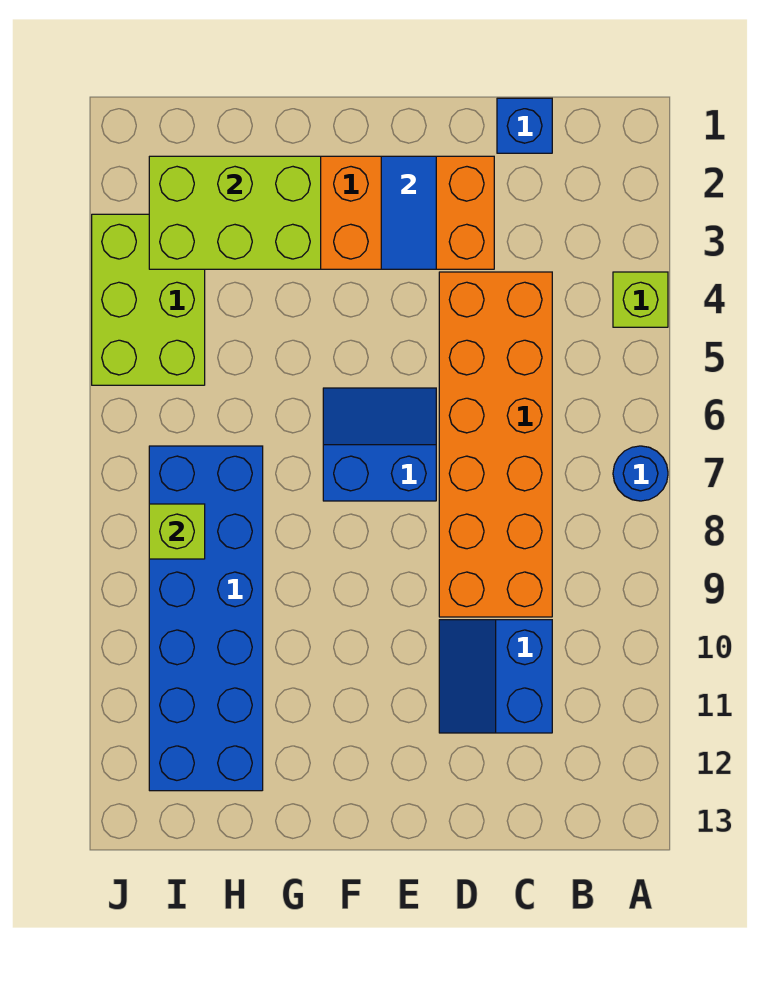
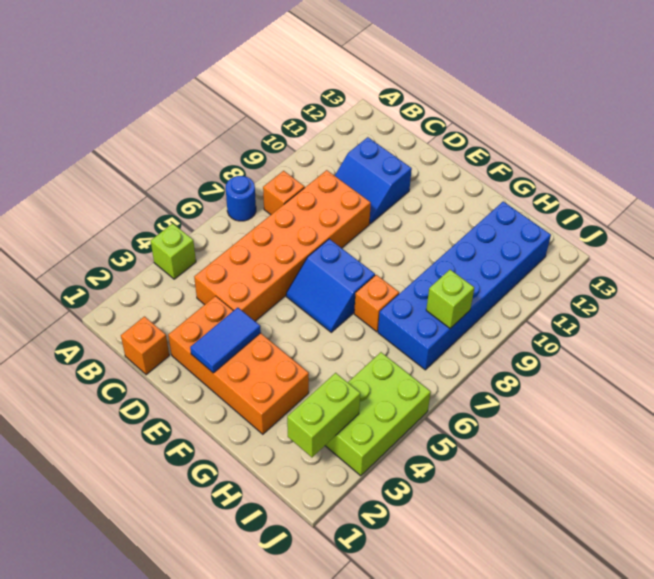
none -> orange 1x1 brick [263,171,305,215]
blue 1x1 brick [497,98,552,153] -> orange 1x1 brick [121,317,169,375]
blue 2x2 slope [439,620,552,733] -> blue 2x2 slope turned to [335,137,412,224]
lime 2x3 brick [149,156,321,269] -> lime 1x2 brick [287,373,360,457]
none -> orange 1x1 brick [354,275,399,332]

